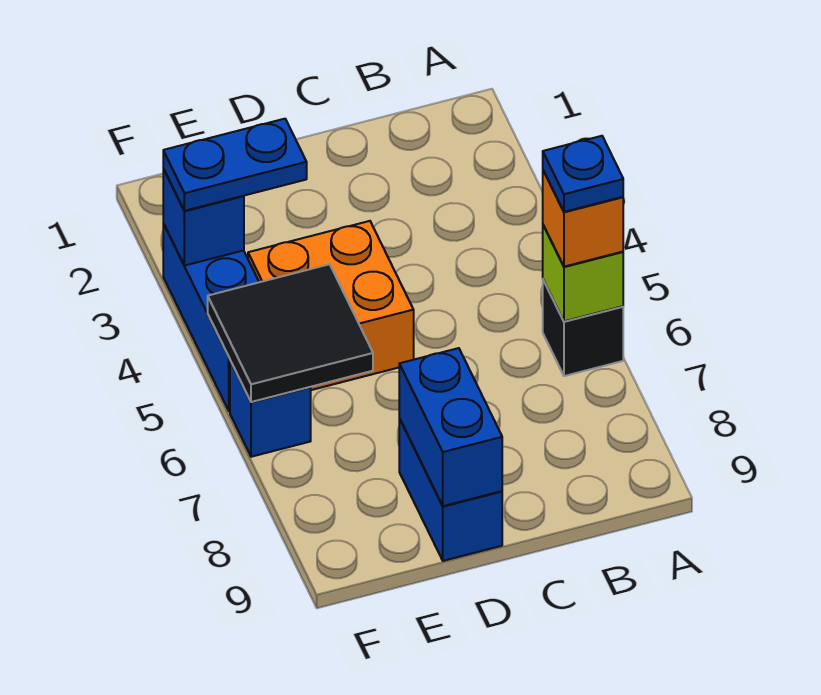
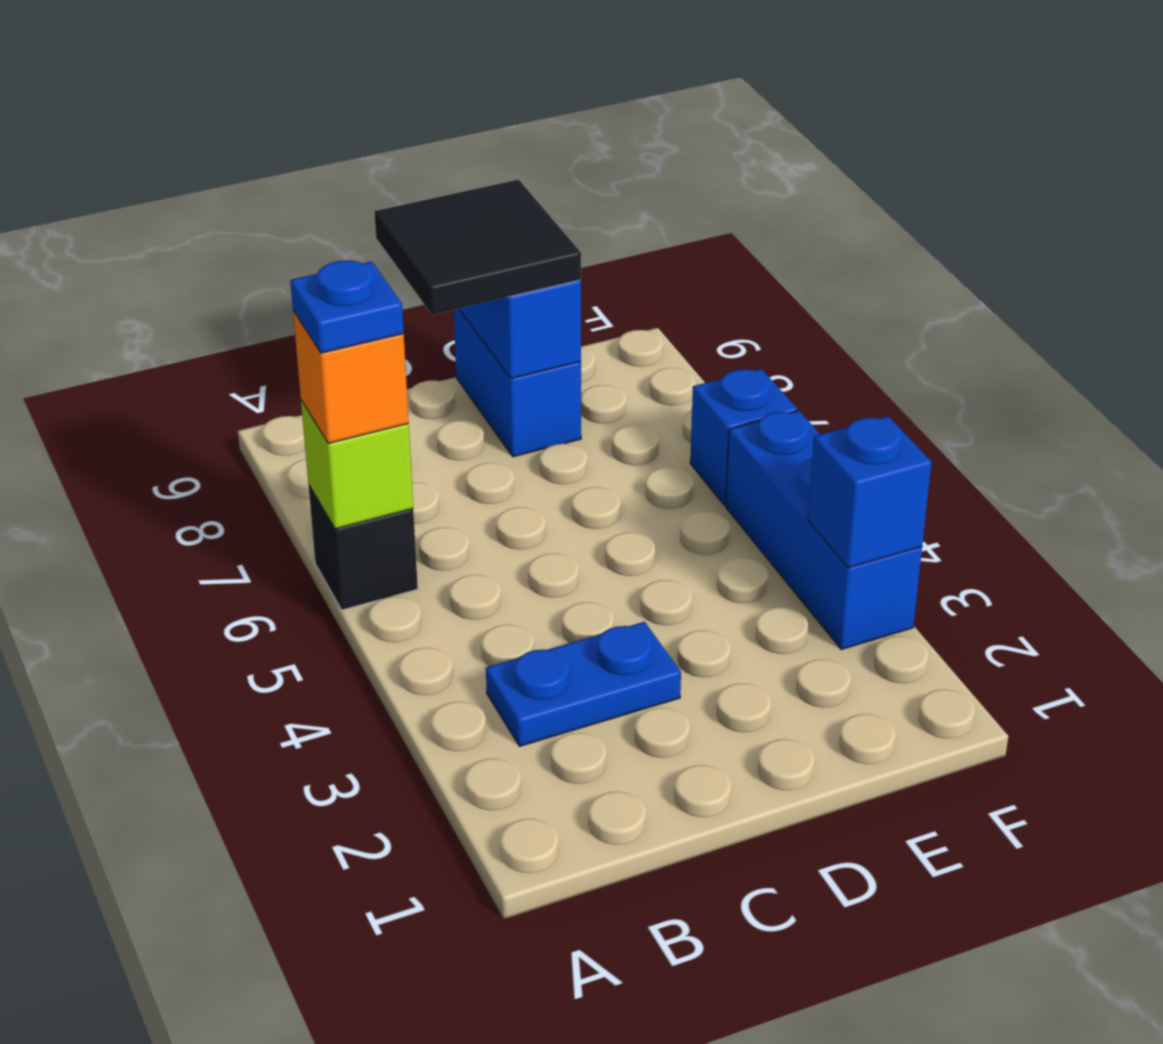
orange 2x2 brick [248,221,414,390] -> none
blue 1x2 plate [163,119,307,211] -> blue 1x2 plate moved to [486,622,681,746]
black 2x2 tile [208,264,373,402] -> black 2x2 tile moved to [374,180,581,315]

